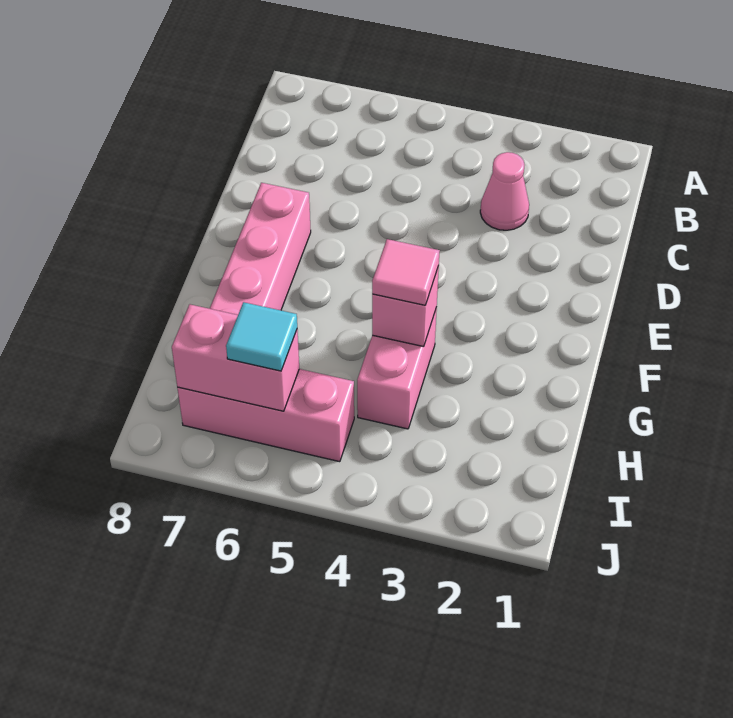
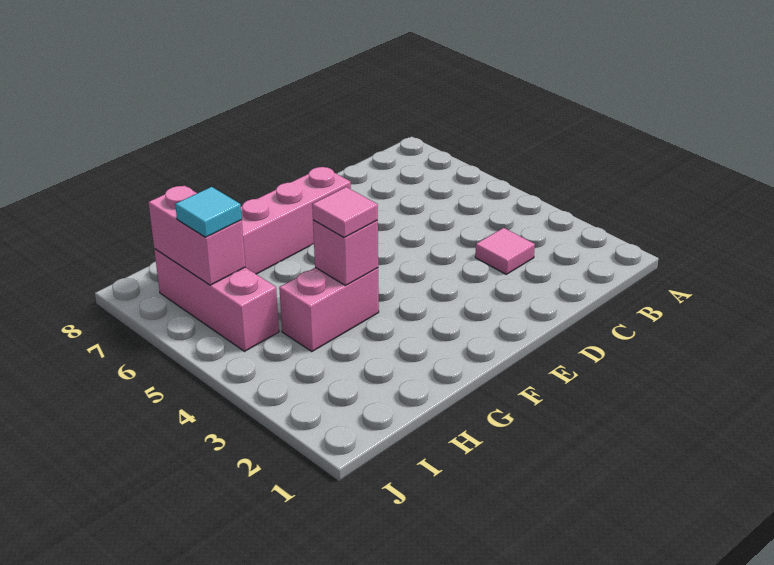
pink 1x1 cone [480,152,529,230] -> pink 1x1 tile [475,228,535,274]

